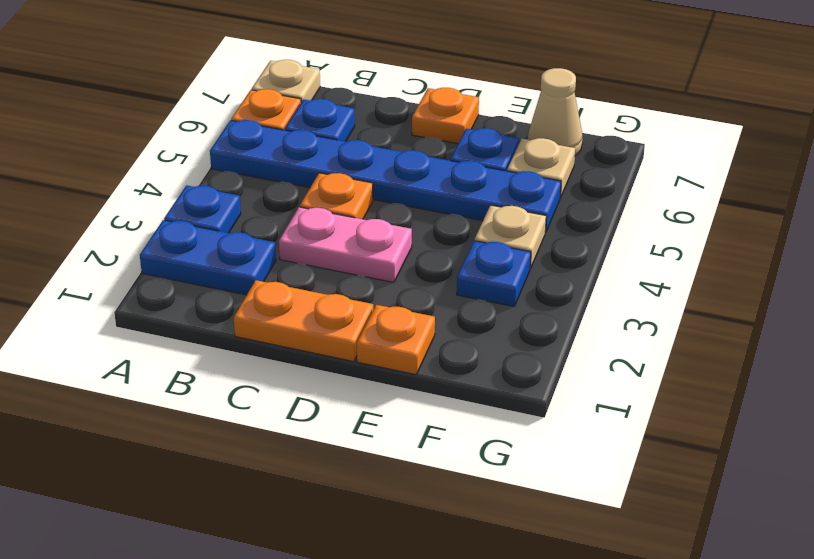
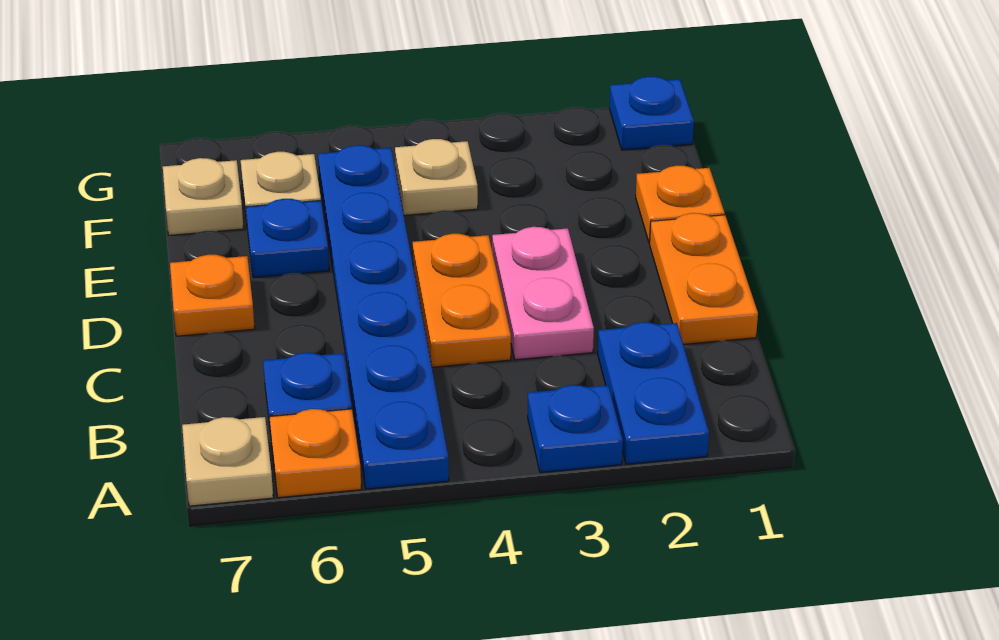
orange 1x1 plate [300,173,373,219] -> orange 1x2 plate [413,234,511,367]
blue 1x1 plate [457,241,531,306] -> blue 1x1 plate moved to [609,77,694,150]
tan 1x1 cone [528,68,583,156] -> tan 1x1 plate [163,158,244,235]

